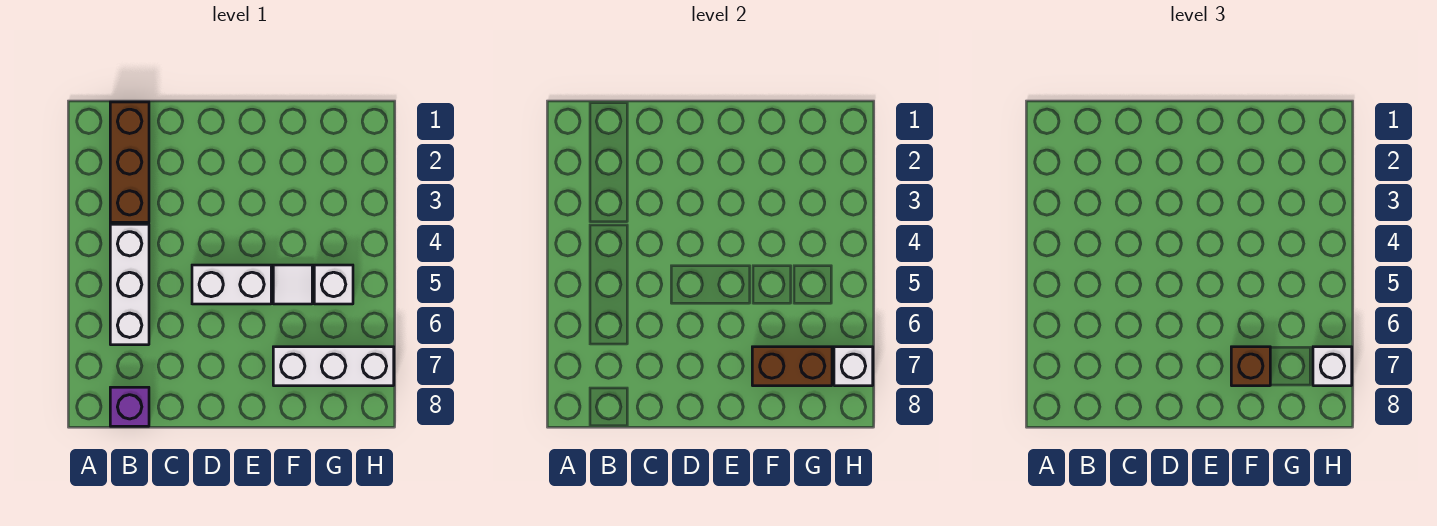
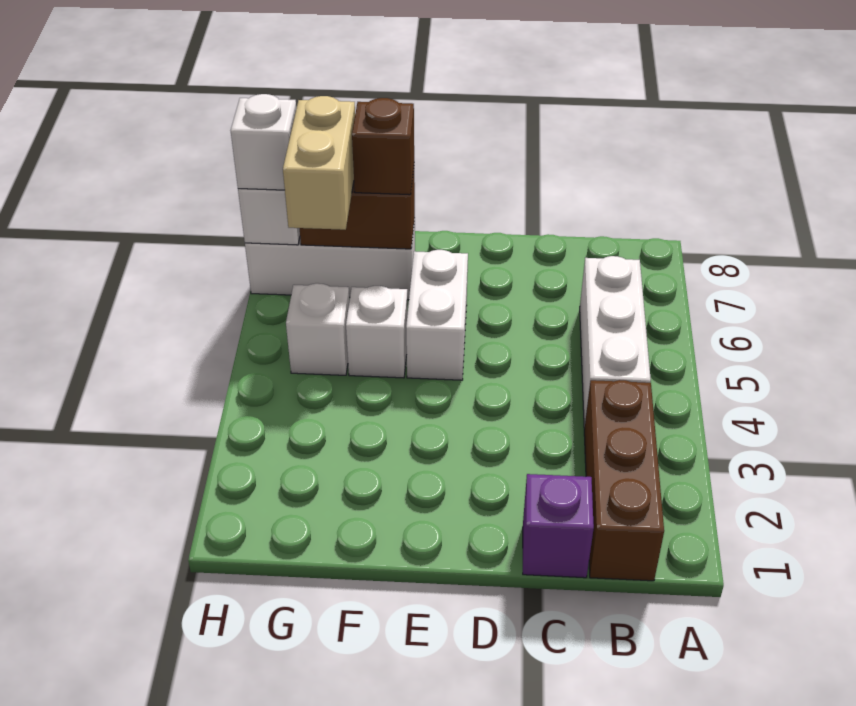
purple 1x1 brick [110,387,149,426] -> purple 1x1 brick moved to [523,474,594,578]
white 1x2 brick [192,265,271,304] -> white 1x2 brick turned to [406,250,468,380]
white 1x1 tile [273,265,312,304] -> white 1x1 brick [346,286,408,378]
none -> tan 1x2 brick [283,96,355,230]

